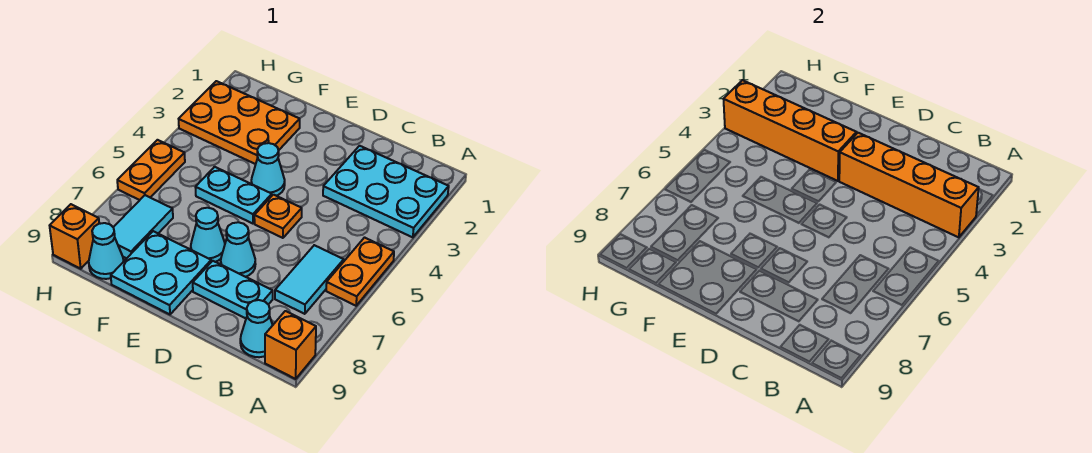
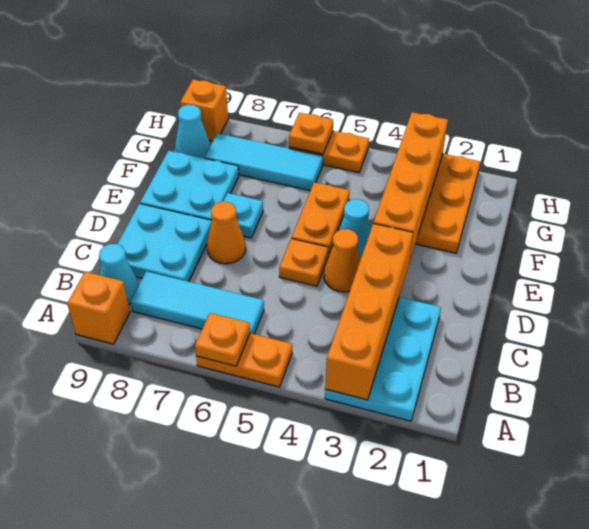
none -> orange 1x1 plate [195,313,250,366]
cyan 1x2 tile [275,245,344,314] -> cyan 1x3 tile [131,271,264,334]
cyan 1x2 plate [193,261,273,318] -> cyan 2x2 plate [117,204,212,282]
none -> orange 1x1 cone [324,229,361,292]
cyan 1x1 cone [221,222,256,277] -> orange 1x1 cone [207,202,246,264]
cyan 1x2 plate [195,167,272,224] -> orange 1x2 plate [292,182,350,256]
cyan 1x1 cone [191,208,225,262] -> cyan 1x1 plate [223,193,263,238]
cyan 1x2 tile [113,195,173,258] -> cyan 1x3 tile [205,133,323,191]
none -> orange 1x1 plate [289,113,333,154]

